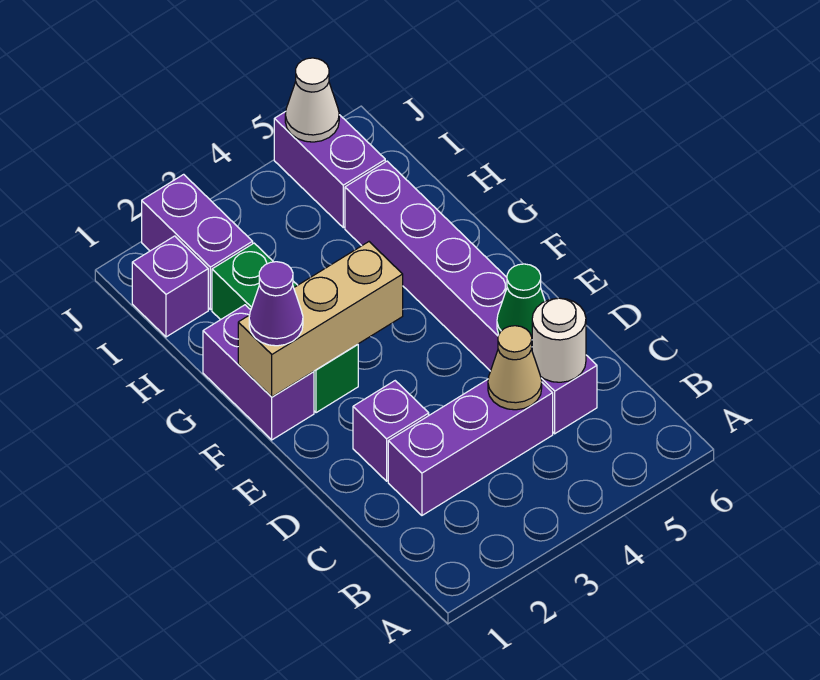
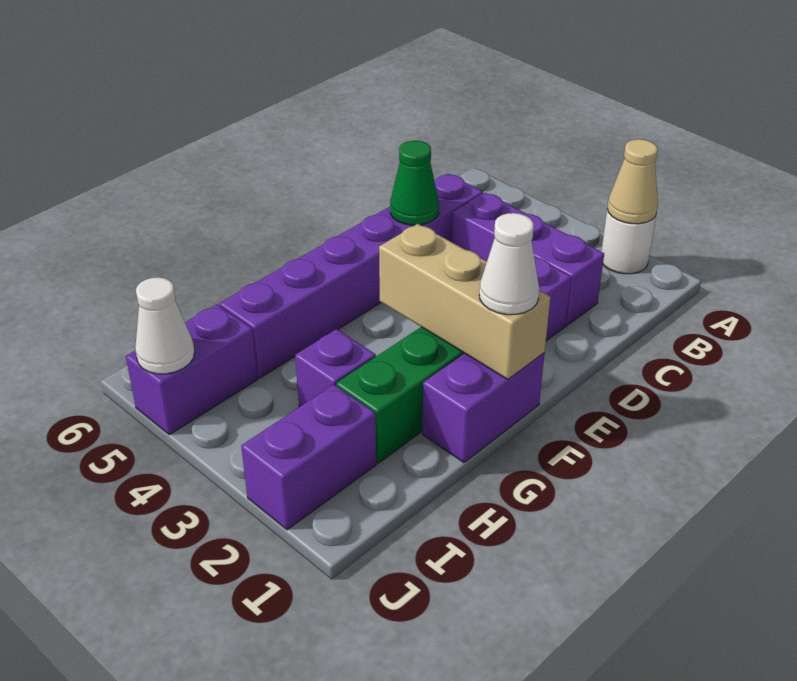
tan 1x1 cone [488,326,542,410] -> tan 1x1 cone moved to [607,139,658,224]
white 1x1 round brick [532,298,586,382] -> white 1x1 round brick moved to [601,209,656,274]
purple 1x1 cone [249,262,303,346] -> white 1x1 cone [479,213,539,315]
purple 1x1 brick [132,236,208,337] -> purple 1x1 brick moved to [295,329,376,407]

